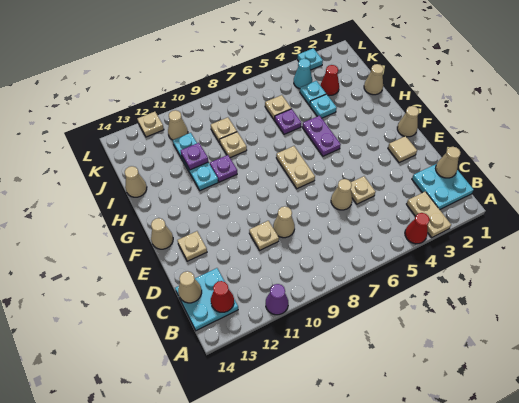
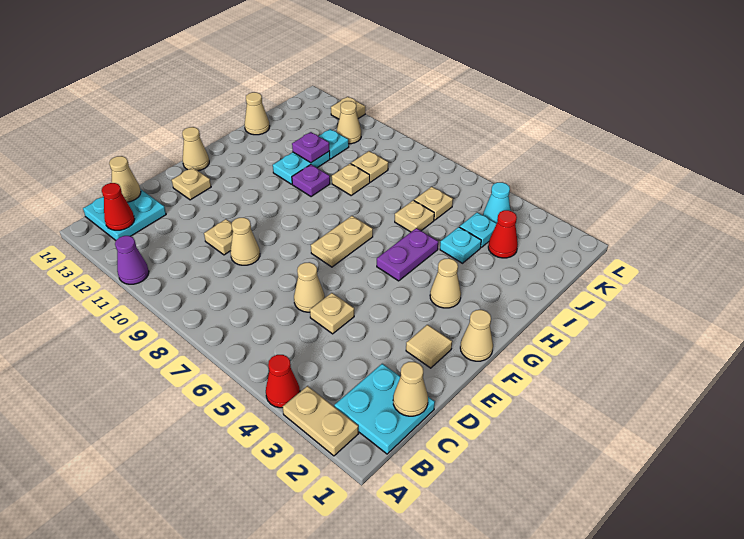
tan 1x2 plate [407,192,451,238] -> tan 1x2 plate turned to [283,386,359,456]
tan 1x1 cone [364,64,384,95] -> tan 1x1 cone moved to [430,258,461,308]
purple 1x1 plate [275,109,301,134] -> tan 1x1 plate [395,200,434,232]
cyan 1x1 plate [297,48,323,70] -> none

